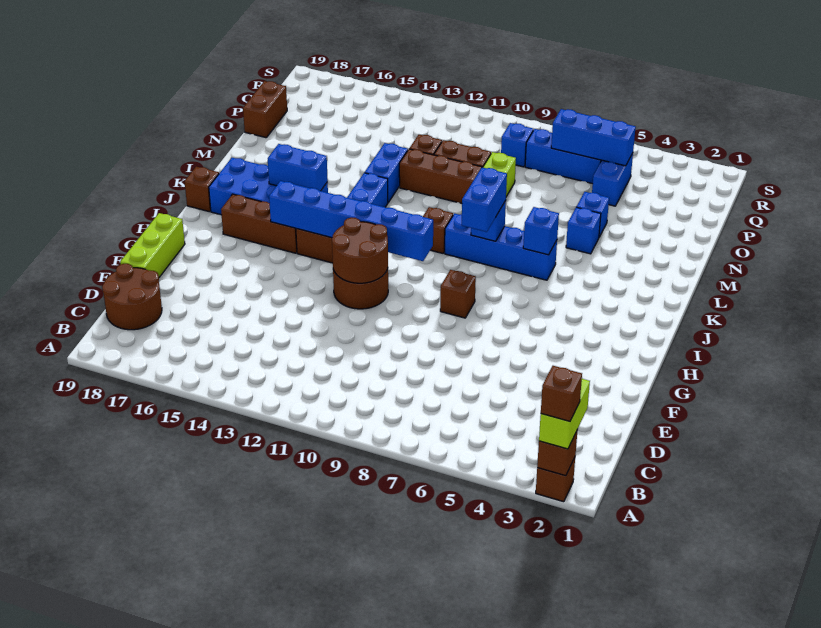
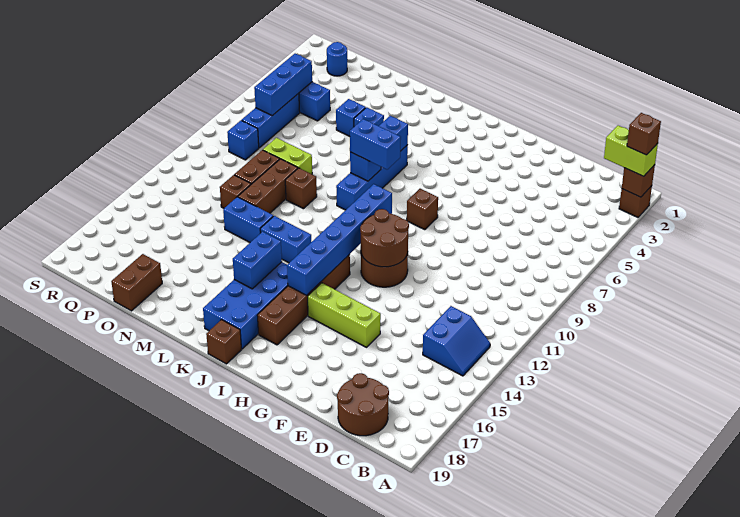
none -> blue 2x2 slope [423,306,490,376]
lime 1x3 brick [120,213,185,277] -> lime 1x3 brick moved to [308,283,381,347]
brown 1x1 brick [423,207,453,253] -> brown 1x1 brick moved to [285,168,317,209]
brown 1x2 brick [243,81,287,138] -> brown 1x2 brick turned to [111,254,162,311]
none -> blue 1x1 round brick [327,42,347,76]

